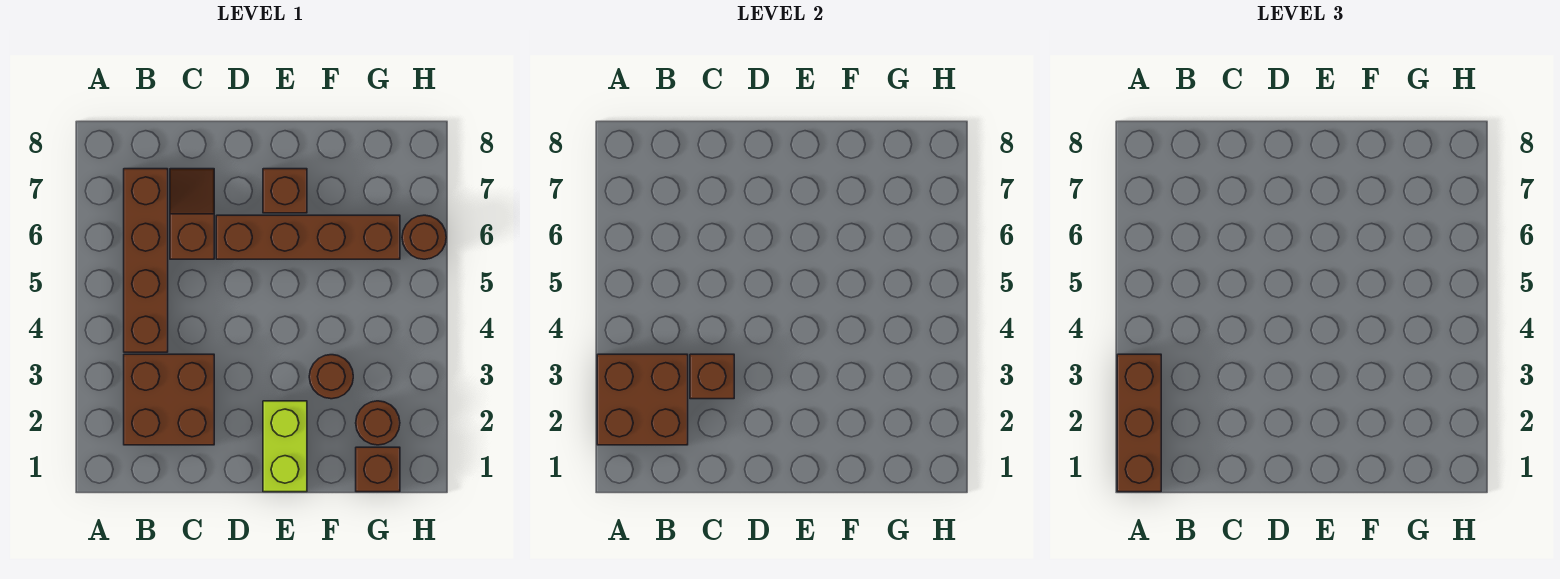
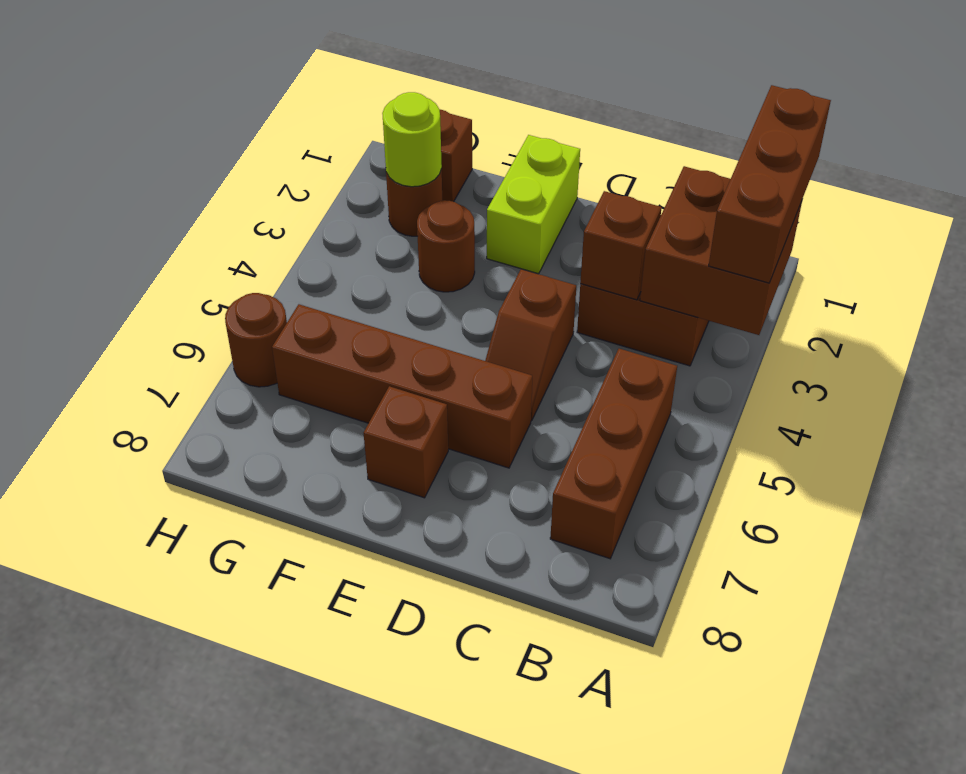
brown 1x4 brick [124,169,168,352] -> brown 1x3 brick [550,349,677,559]
brown 1x2 slope [170,169,214,259] -> brown 1x2 slope moved to [485,269,576,421]
none -> lime 1x1 round brick [382,92,442,187]

